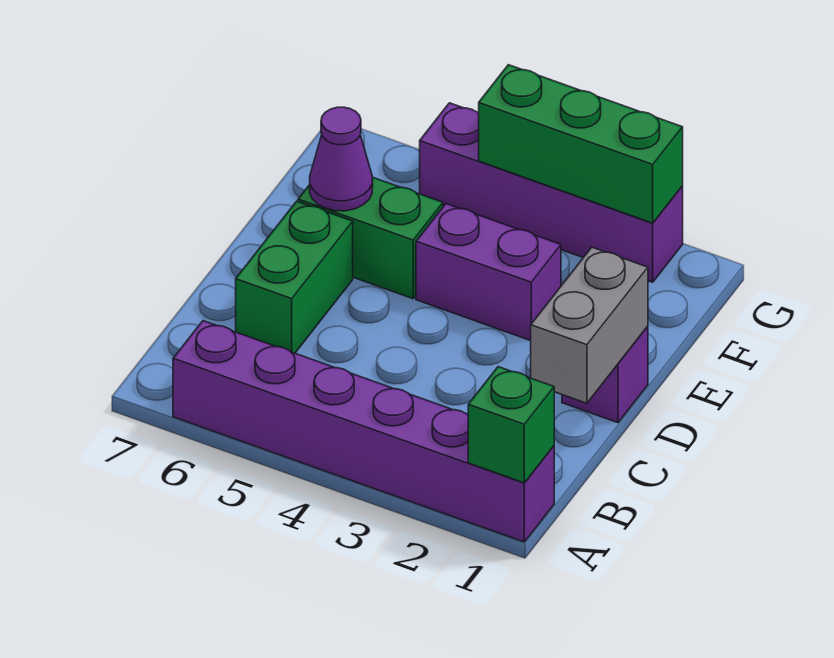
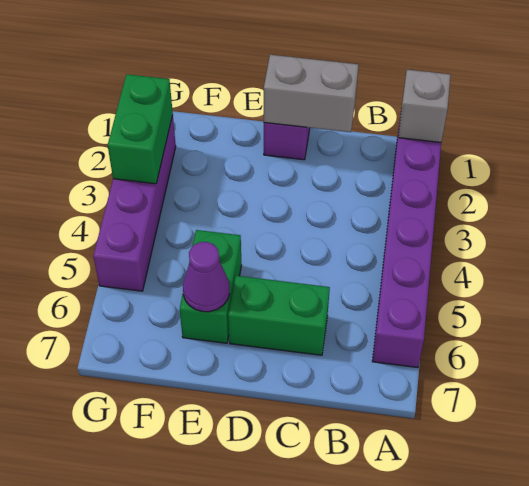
green 1x1 brick [468,367,554,483] -> grey 1x1 brick [398,70,451,142]
purple 1x2 brick [416,204,561,341] -> none
green 1x3 brick [479,65,683,223] -> green 1x2 brick [108,74,173,184]

